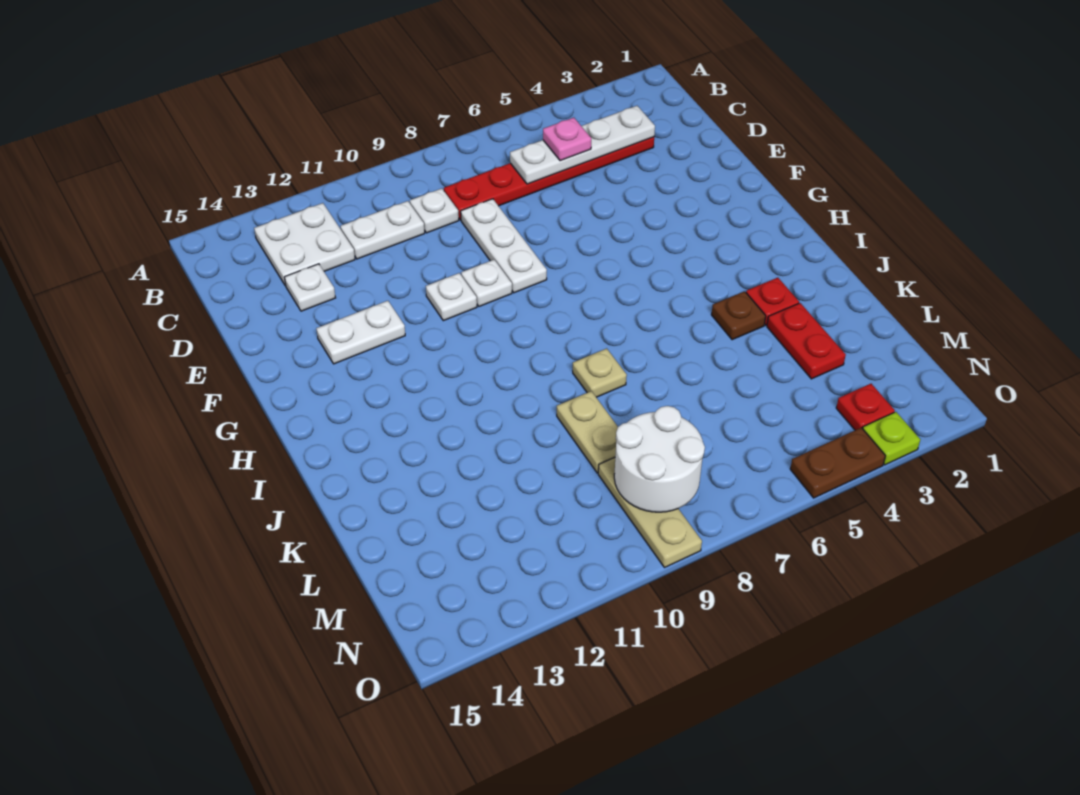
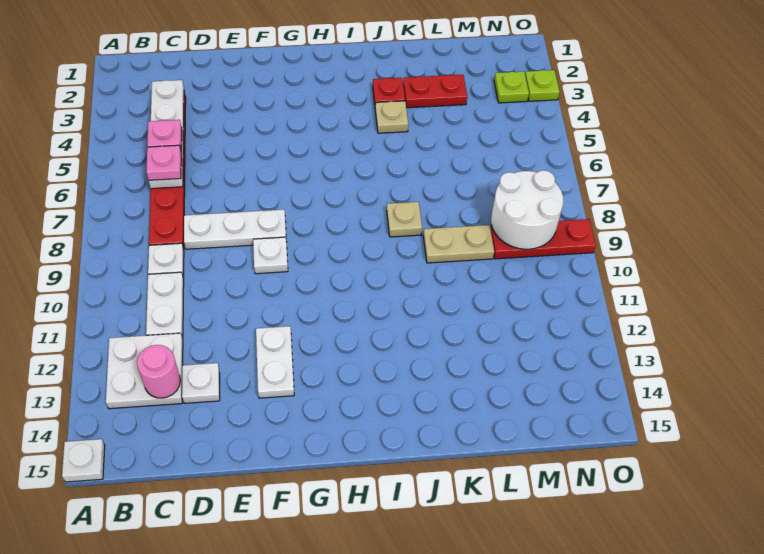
none -> pink 1x1 plate [146,145,181,180]
none -> pink 1x1 round brick [137,345,180,398]
white 1x1 plate [426,273,477,321] -> white 1x1 plate moved to [62,439,105,482]
brown 1x1 plate [711,291,766,340] -> tan 1x1 plate [375,101,408,133]
tan 1x3 plate [598,458,702,567] -> red 1x3 plate [491,219,596,259]
red 1x1 plate [836,384,895,430] -> lime 1x1 plate [494,71,529,103]
brown 1x2 plate [790,428,885,498] -> none

